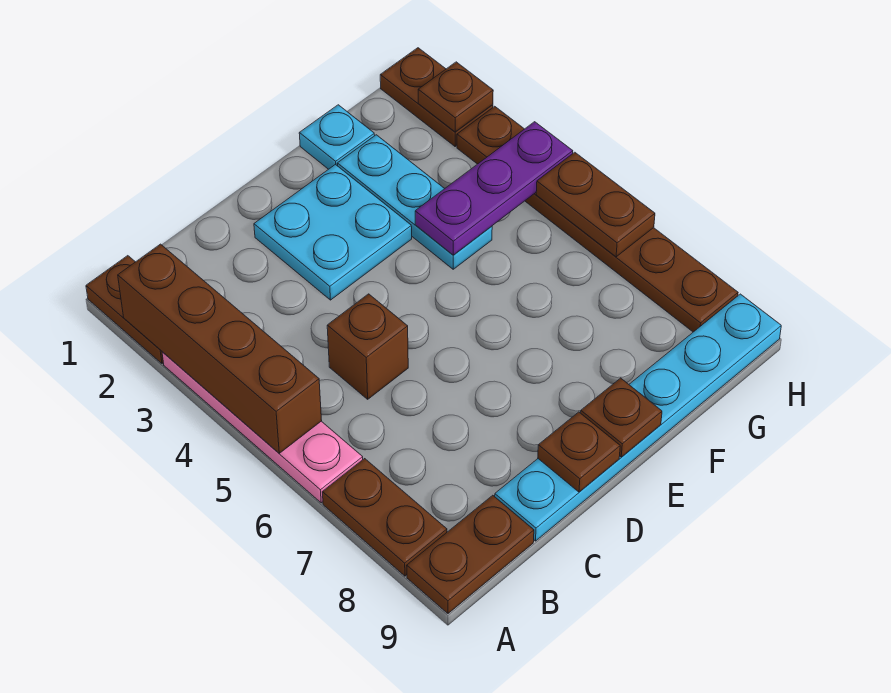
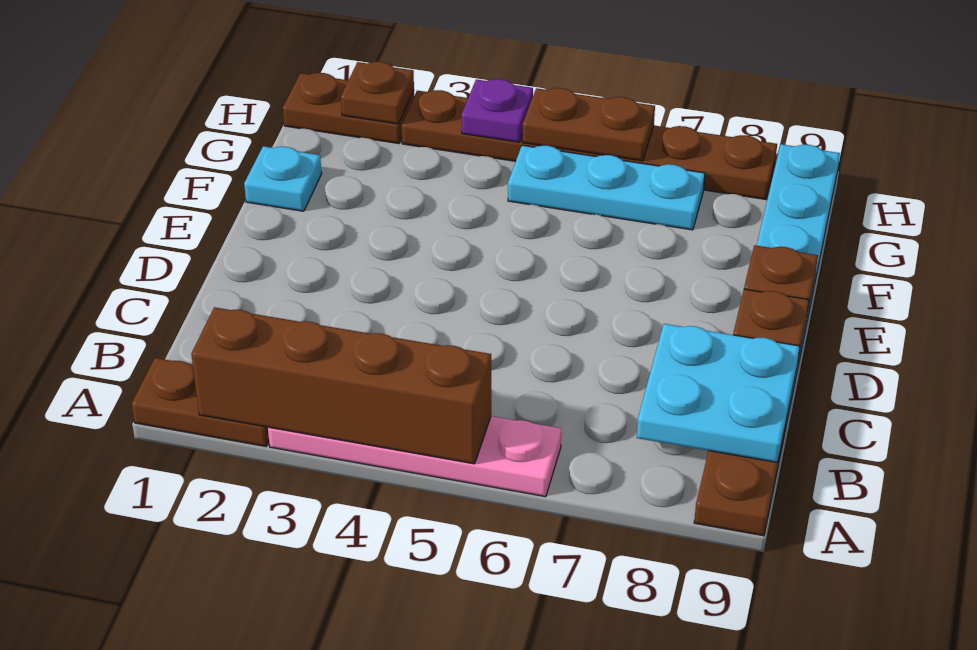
brown 1x2 plate [323,459,447,576] -> none
brown 1x1 brick [327,294,408,399] -> none
cyan 2x2 plate [254,164,412,300] -> cyan 2x2 plate moved to [637,324,800,463]
cyan 1x3 plate [337,135,492,269] -> cyan 1x3 plate moved to [508,145,705,230]
purple 1x3 plate [415,122,573,255] -> purple 1x1 plate [462,79,533,142]

